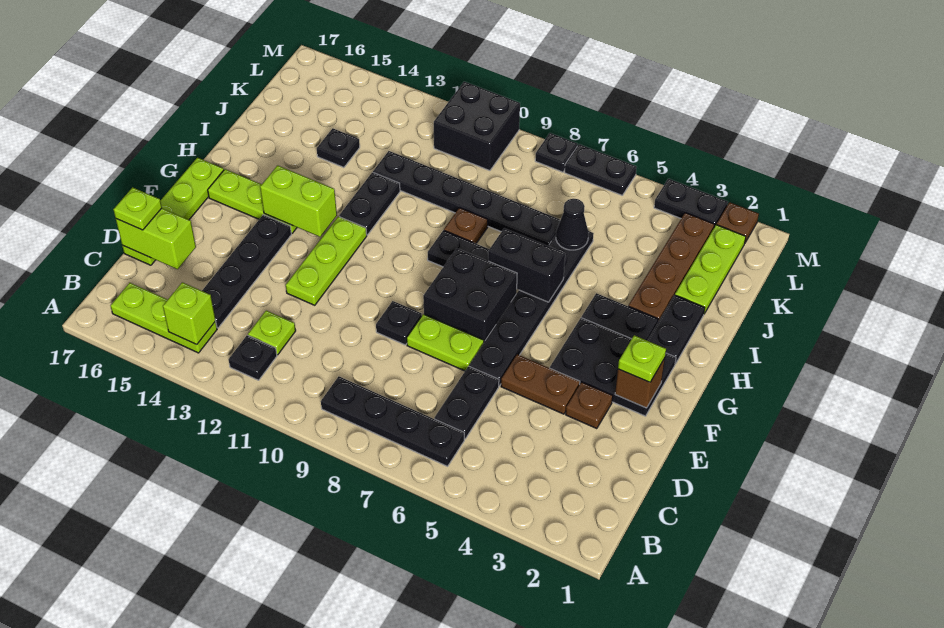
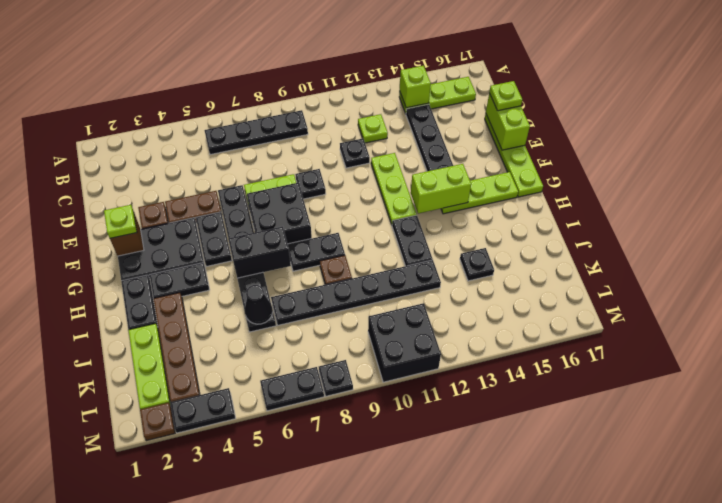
black 1x1 plate [229,335,277,380] -> black 1x1 plate moved to [340,138,370,168]
black 1x2 plate [434,366,499,439] -> black 1x2 plate moved to [196,212,232,266]
lime 1x2 brick [116,208,196,269] -> lime 1x2 brick turned to [486,93,530,150]

